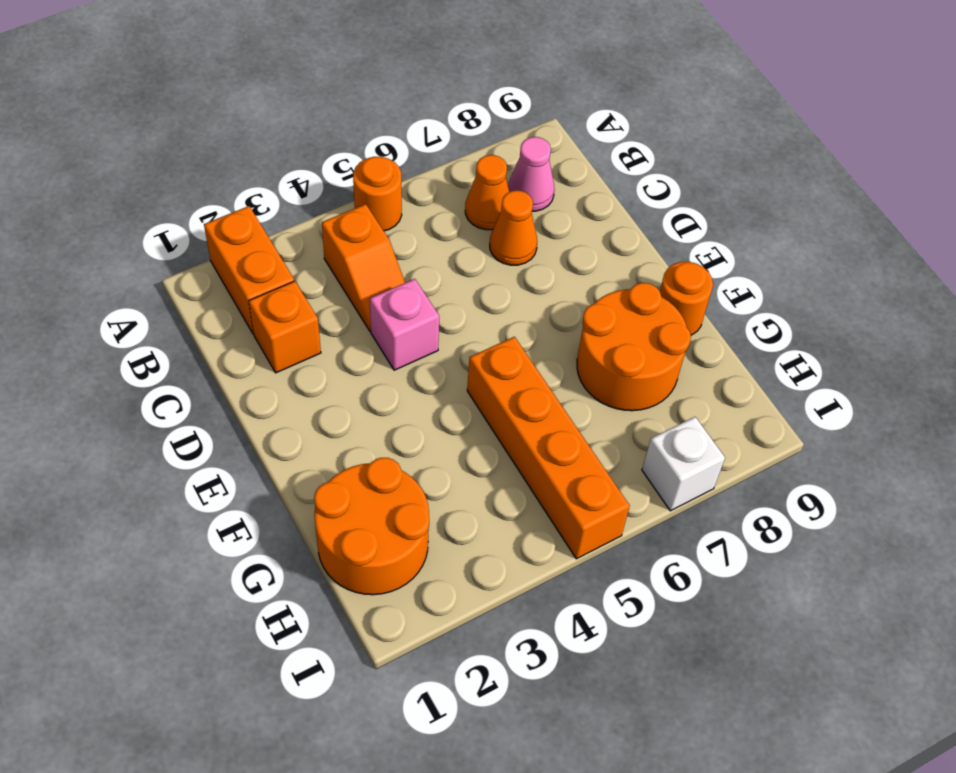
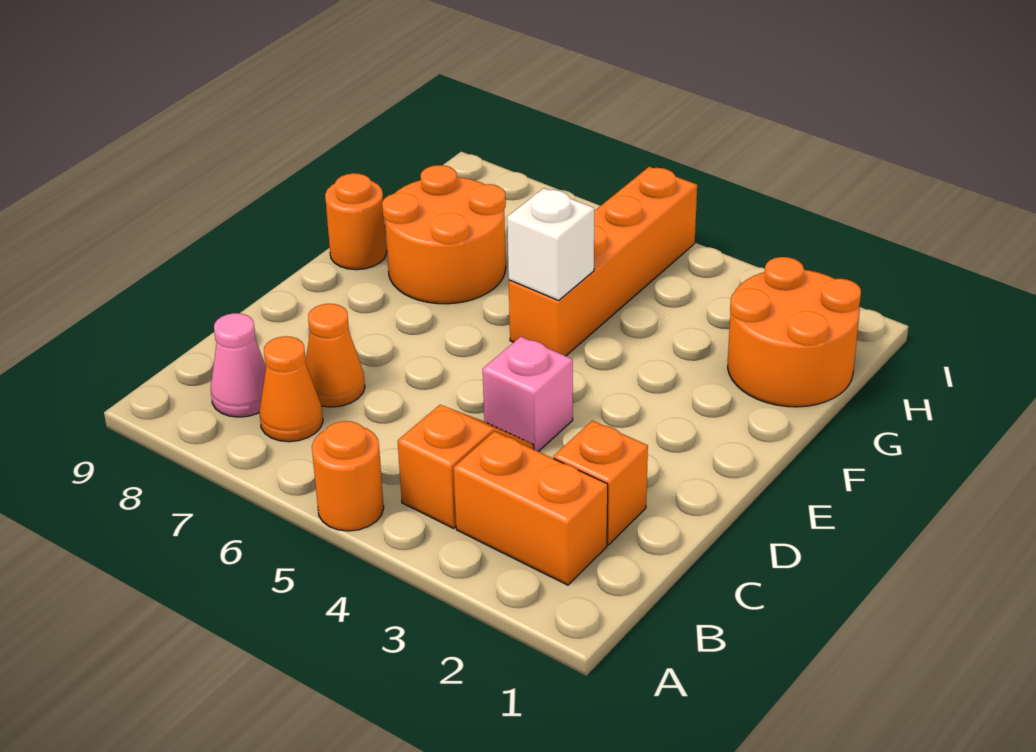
orange 1x2 brick [204,206,294,334] -> orange 1x2 brick turned to [454,431,608,585]
white 1x1 brick [642,417,725,511] -> white 1x1 brick moved to [507,188,594,301]

